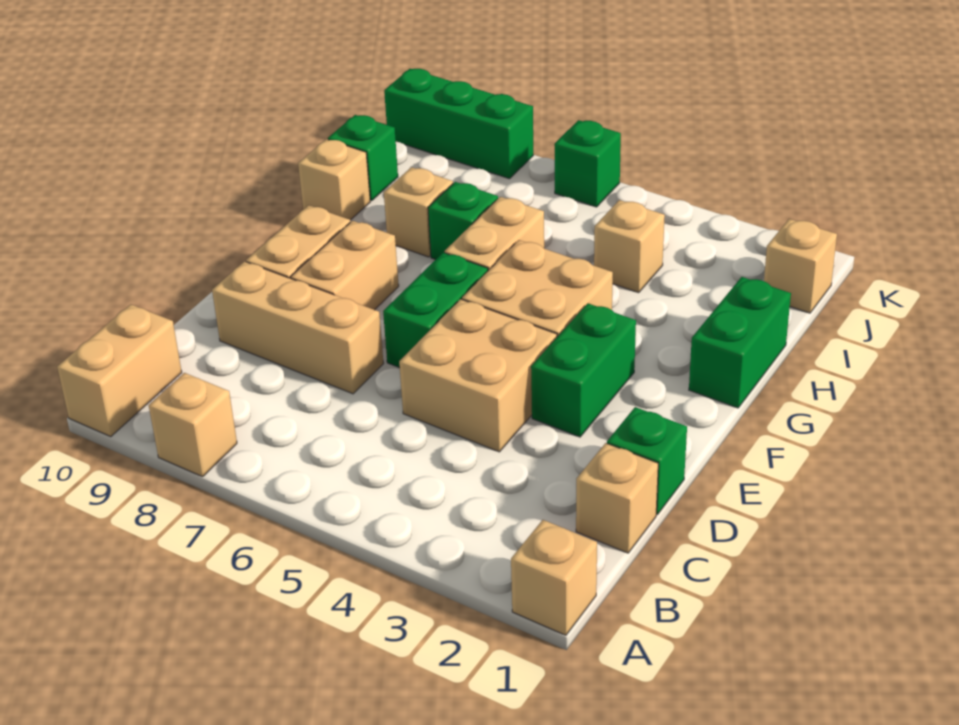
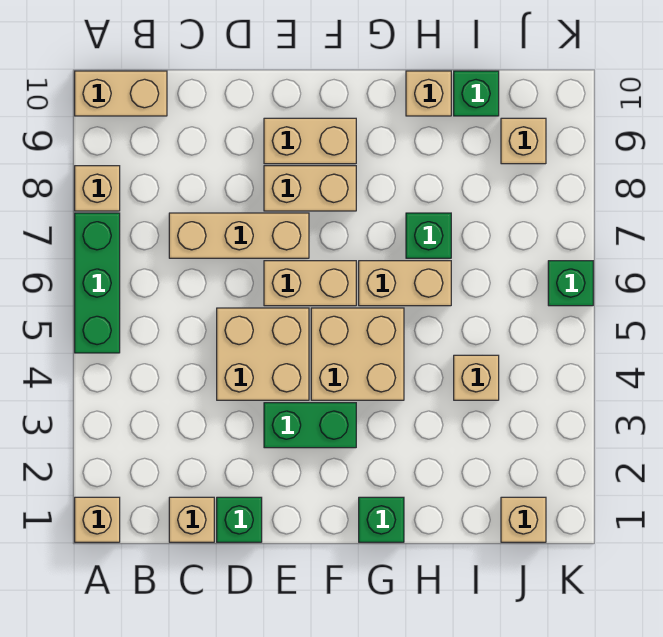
tan 1x3 brick [212,261,384,394] -> tan 1x3 brick turned to [169,213,309,258]
green 1x2 brick [383,253,488,368] -> tan 1x2 brick [264,261,356,306]
green 1x2 brick [689,277,791,408] -> green 1x1 brick [359,497,404,542]
tan 1x1 brick [384,167,453,257] -> tan 1x1 brick moved to [501,118,546,164]
green 1x3 brick [384,69,533,179] -> green 1x3 brick moved to [75,213,120,353]

